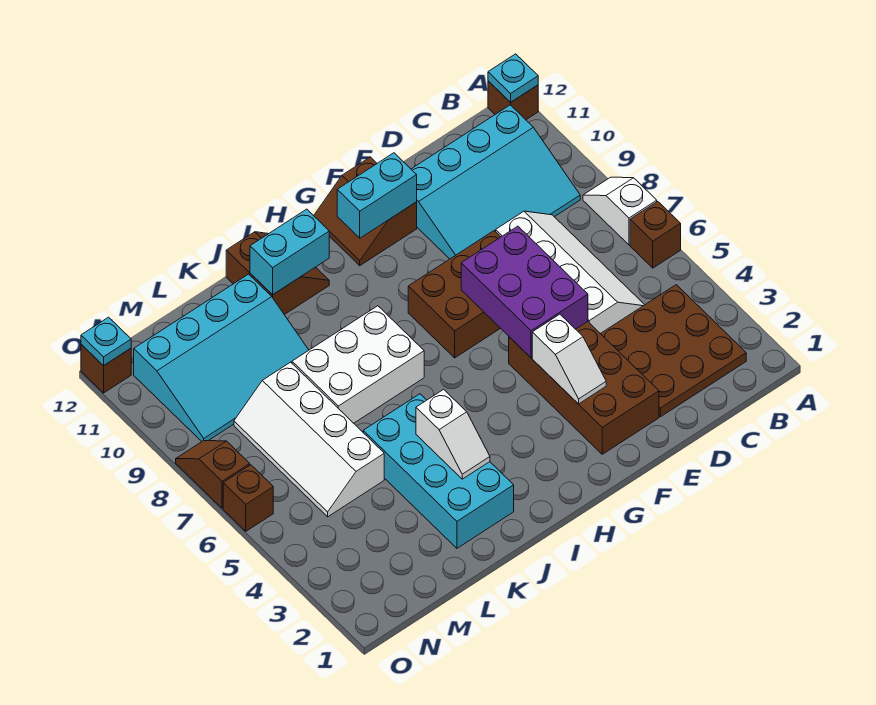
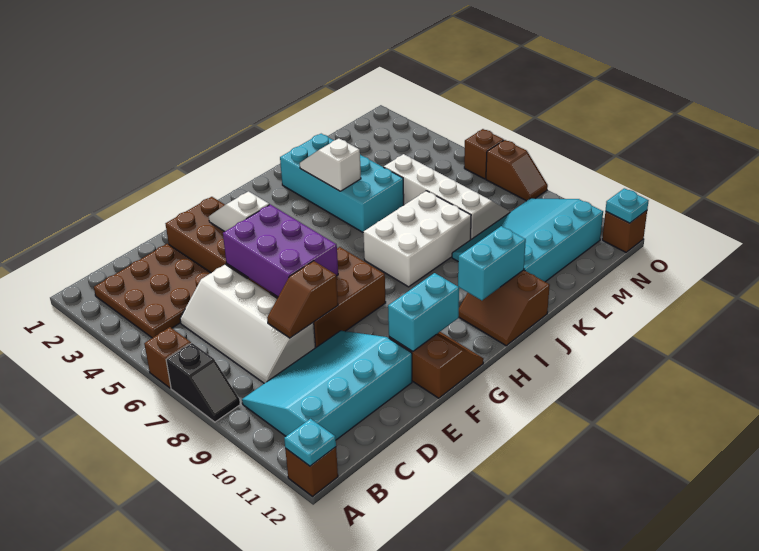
white 1x2 slope [583,177,657,245] -> black 1x2 slope [166,343,240,422]
none -> brown 1x2 slope [267,261,338,338]

